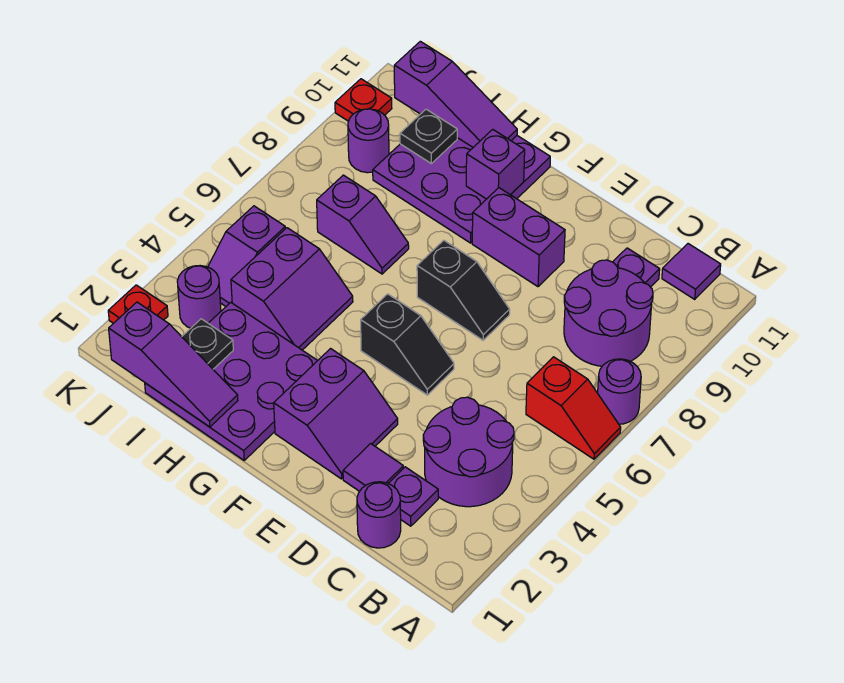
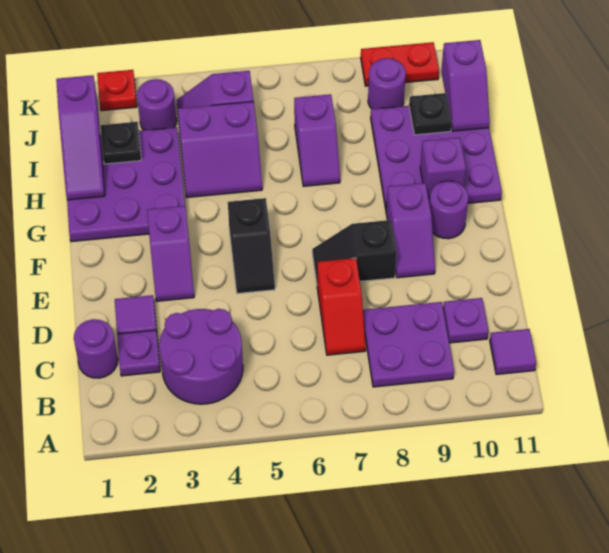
red 1x2 slope [526,357,621,459] -> red 1x2 slope moved to [317,258,366,355]
purple 1x1 round brick [598,359,641,424] -> purple 1x1 round brick moved to [429,181,468,239]
purple 2x2 round brick [564,260,653,366] -> purple 2x2 plate [363,302,454,387]
purple 2x2 slope [274,349,398,479] -> purple 1x2 slope [147,206,194,301]
black 1x2 slope [417,240,510,340] -> black 1x2 slope turned to [312,220,397,283]
purple 1x2 brick [472,188,565,287] -> purple 1x2 slope [386,183,435,278]
purple 1x3 slope [394,41,517,147] -> purple 1x2 slope [441,40,490,131]
red 1x1 plate [335,79,392,121] -> red 1x2 plate [361,42,439,86]

